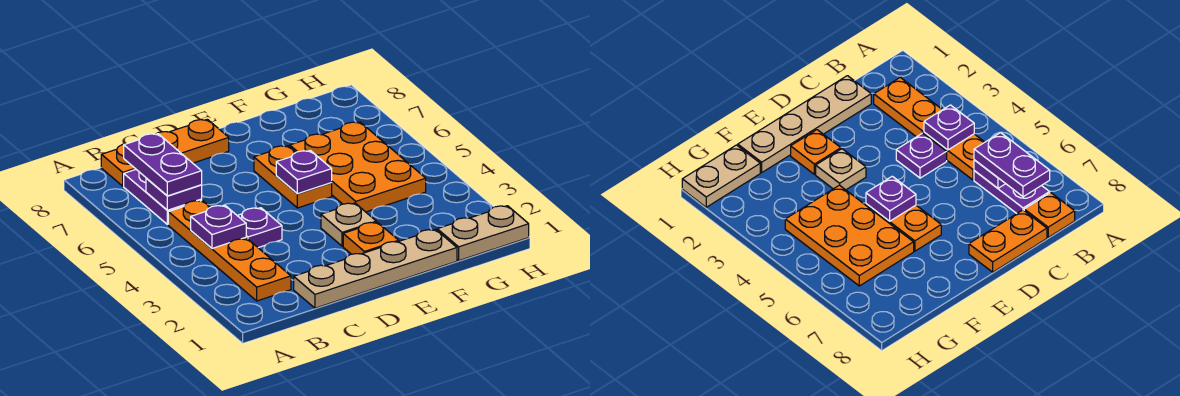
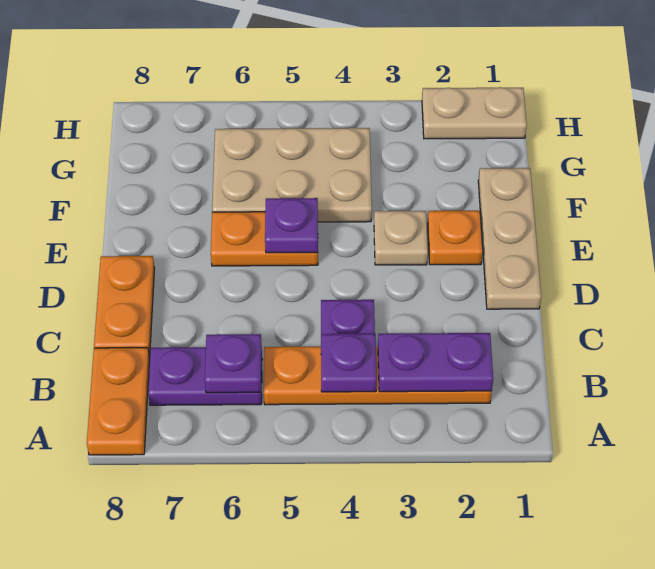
purple 1x2 plate [124,134,202,196] -> purple 1x2 plate moved to [378,333,493,392]
orange 1x1 plate [101,144,136,186] -> orange 1x2 plate [87,348,150,455]
tan 1x4 plate [294,229,457,308] -> tan 1x3 plate [478,168,541,309]
orange 2x3 plate [290,122,426,212] -> tan 2x3 plate [212,128,372,222]
tan 1x2 plate [437,206,529,261] -> tan 1x2 plate turned to [422,87,527,139]

